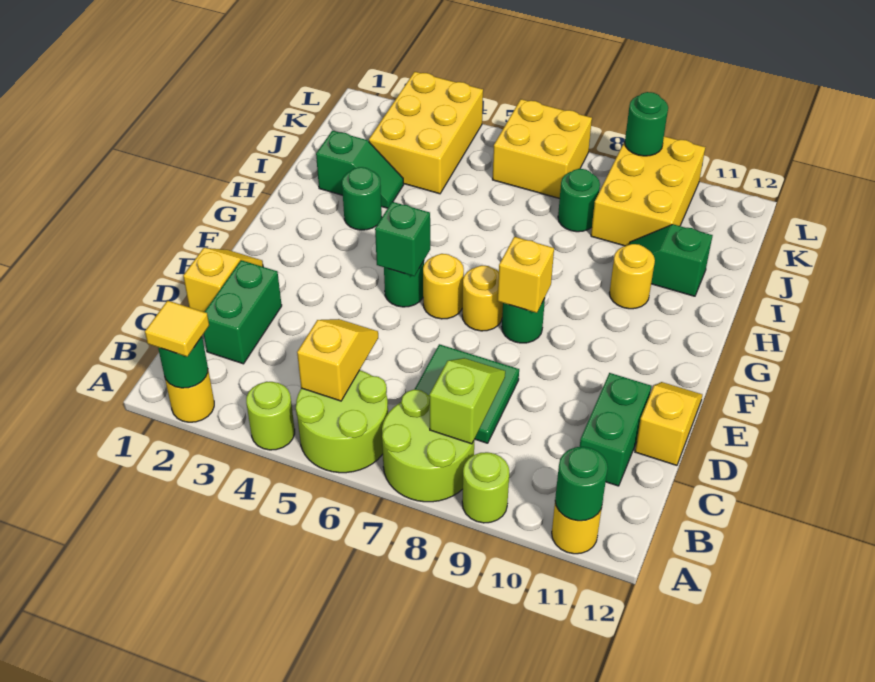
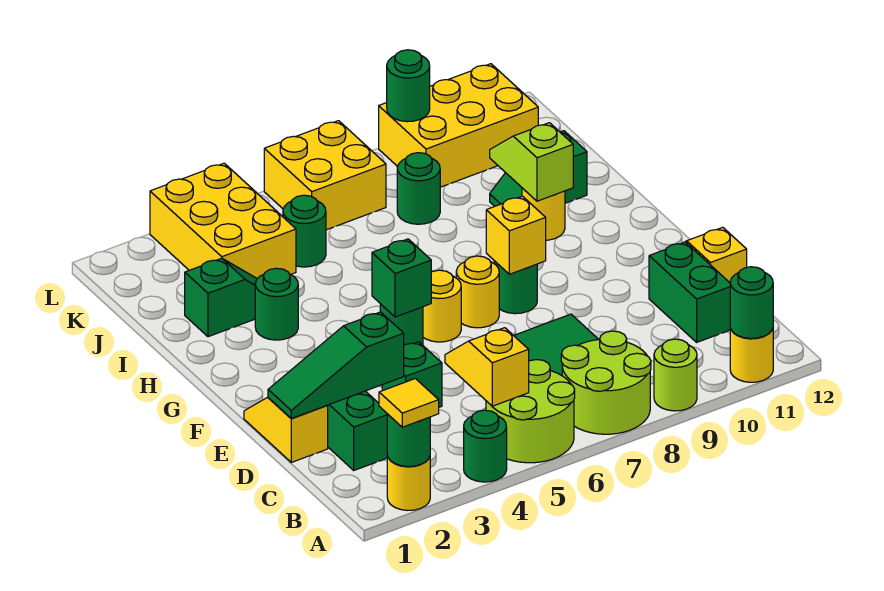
lime 1x1 round brick [246,382,295,450] -> green 1x1 round brick [464,410,507,482]
lime 1x2 slope [430,358,505,444] -> lime 1x2 slope moved to [490,123,573,201]
none -> green 1x3 slope [268,312,404,418]
none -> green 1x1 brick [382,342,442,407]
none -> green 1x1 round brick [283,195,326,267]
yellow 2x3 brick [591,136,705,246] -> yellow 2x3 brick turned to [379,64,538,187]

